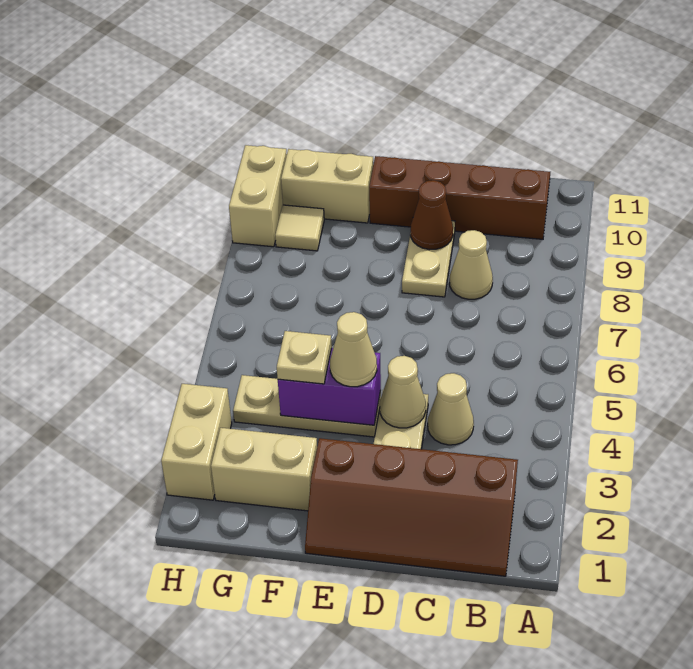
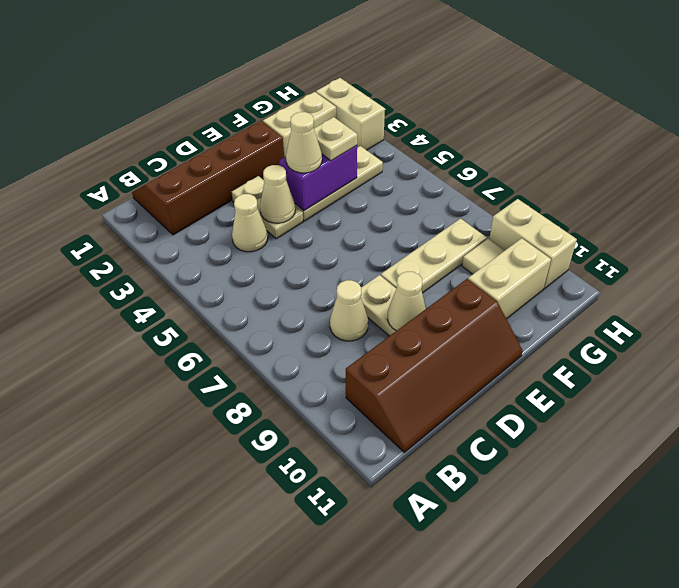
brown 1x1 cone [411,180,453,250] -> tan 1x1 cone [387,272,426,331]
none -> tan 1x3 plate [381,219,487,293]

